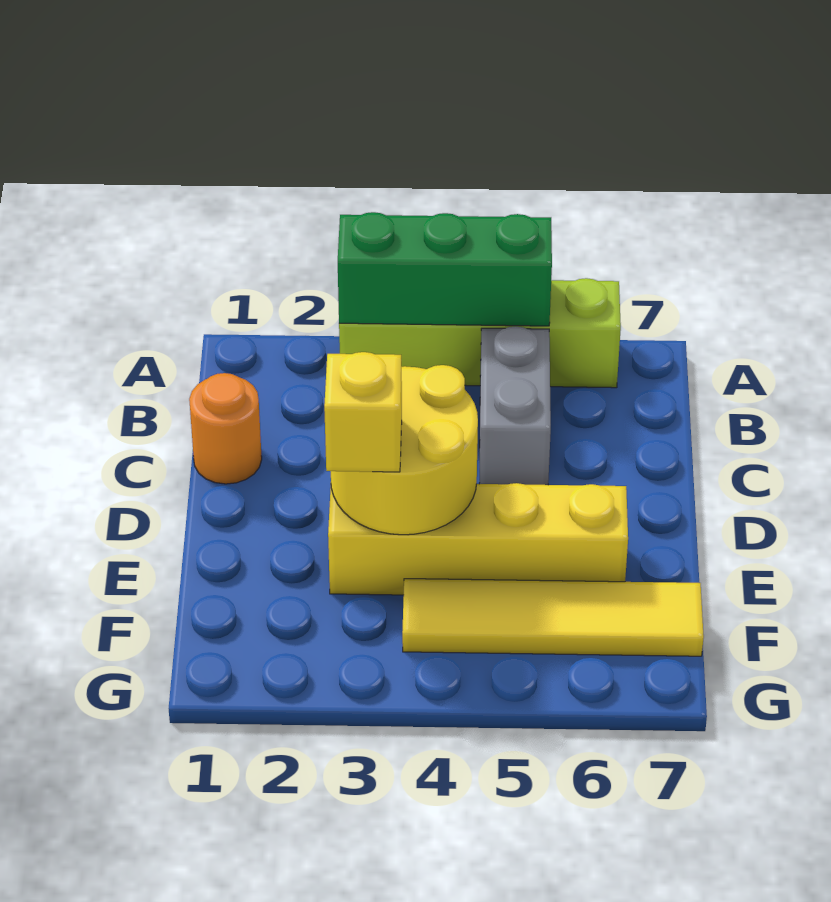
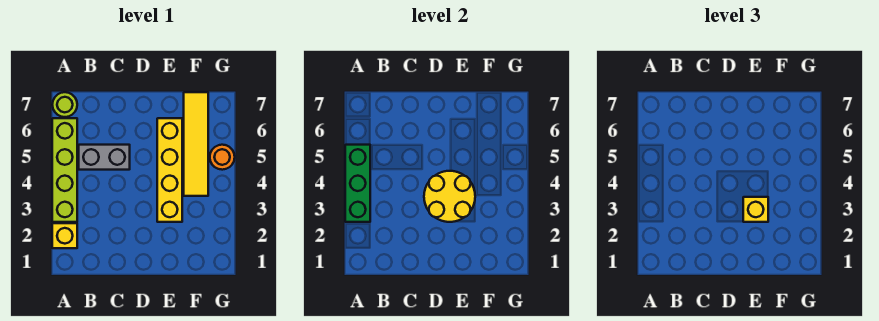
none -> yellow 1x1 brick [52,223,77,248]
none -> lime 1x1 round brick [52,92,77,117]
orange 1x1 round brick [189,373,262,484] -> orange 1x1 round brick moved to [210,145,235,170]

